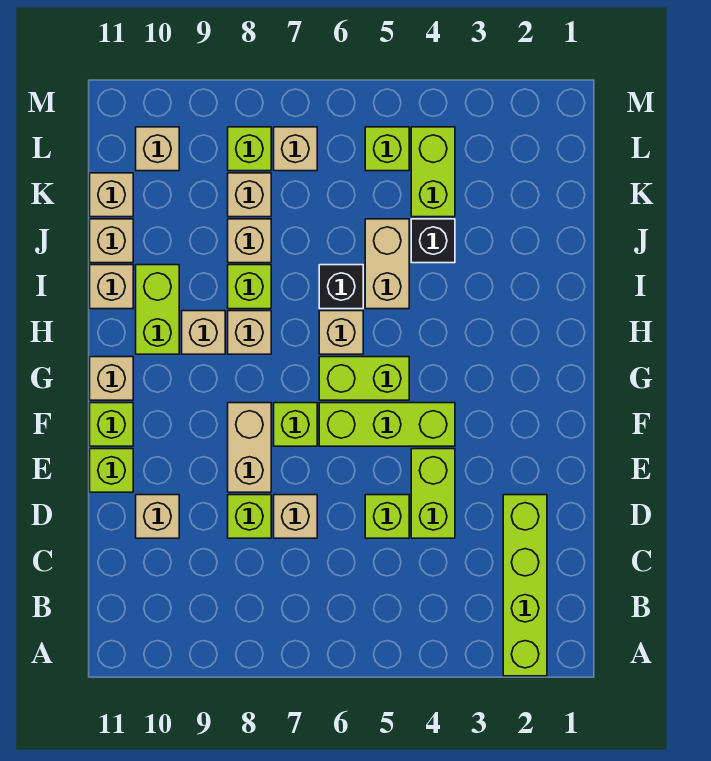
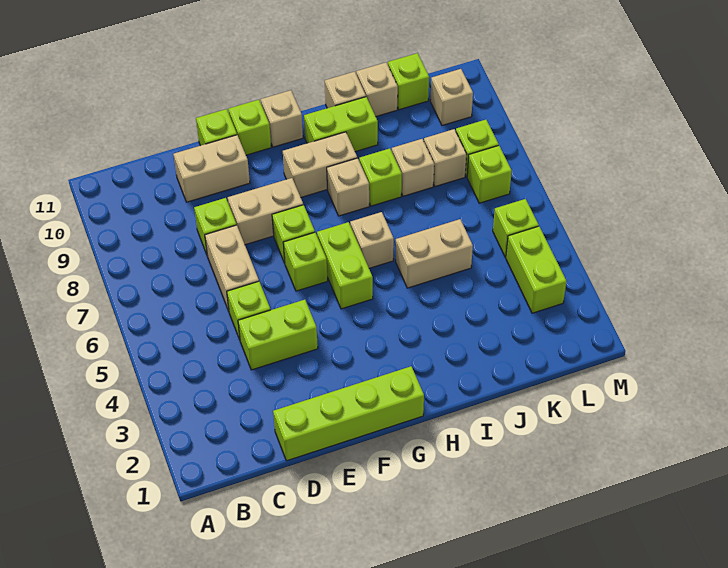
lime 1x4 brick [503,495,547,676] -> lime 1x4 brick moved to [273,366,424,461]
tan 1x1 brick [274,495,317,538] -> tan 1x2 brick [205,225,259,311]
tan 1x1 brick [136,495,179,538] -> tan 1x2 brick [173,135,250,202]
lime 1x3 brick [319,403,455,446] -> lime 1x1 brick [283,232,327,291]
tan 1x1 brick [182,311,225,354] -> tan 1x2 brick [283,132,357,197]
black 1x1 brick [319,265,363,309] -> none
black 1x1 brick [411,219,455,263] -> none
lime 1x2 brick [411,127,455,217] -> lime 1x2 brick turned to [506,226,567,313]
tan 1x1 brick [90,173,133,217] -> lime 1x1 brick [388,53,429,110]
tan 1x1 brick [274,127,317,171] -> lime 1x1 brick [467,146,512,203]

